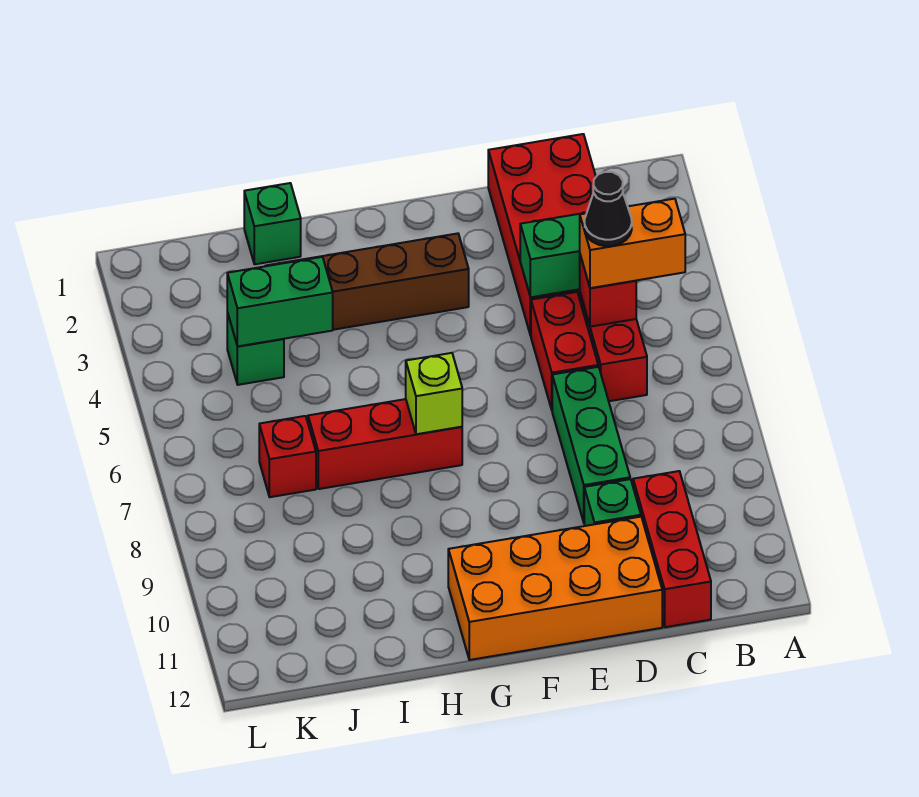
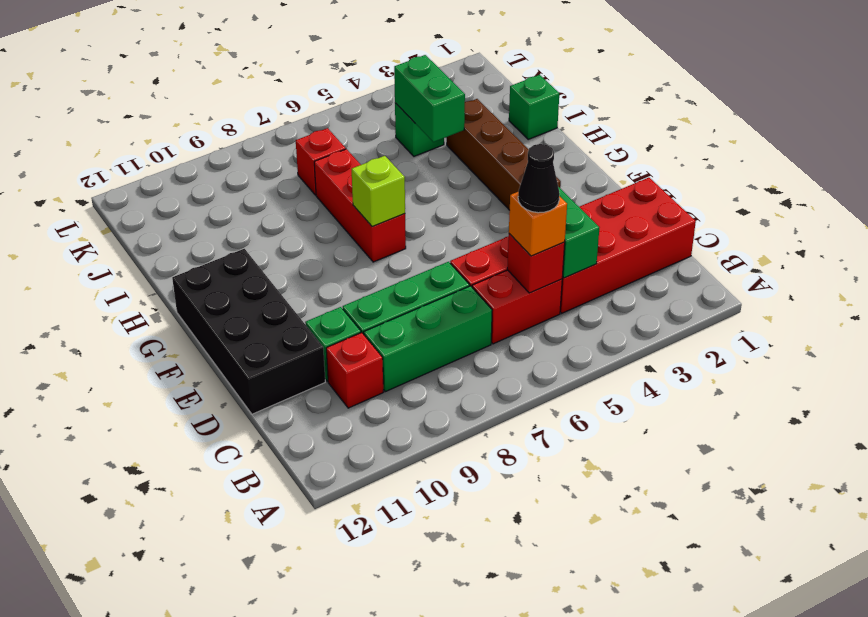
orange 1x2 brick [580,199,685,288] -> orange 1x1 brick [509,192,567,256]
none -> green 1x3 brick [364,286,492,392]
red 1x3 brick [633,471,711,627] -> red 1x1 brick [326,333,383,408]
orange 2x4 brick [448,517,662,660] -> black 2x4 brick [172,249,325,414]

